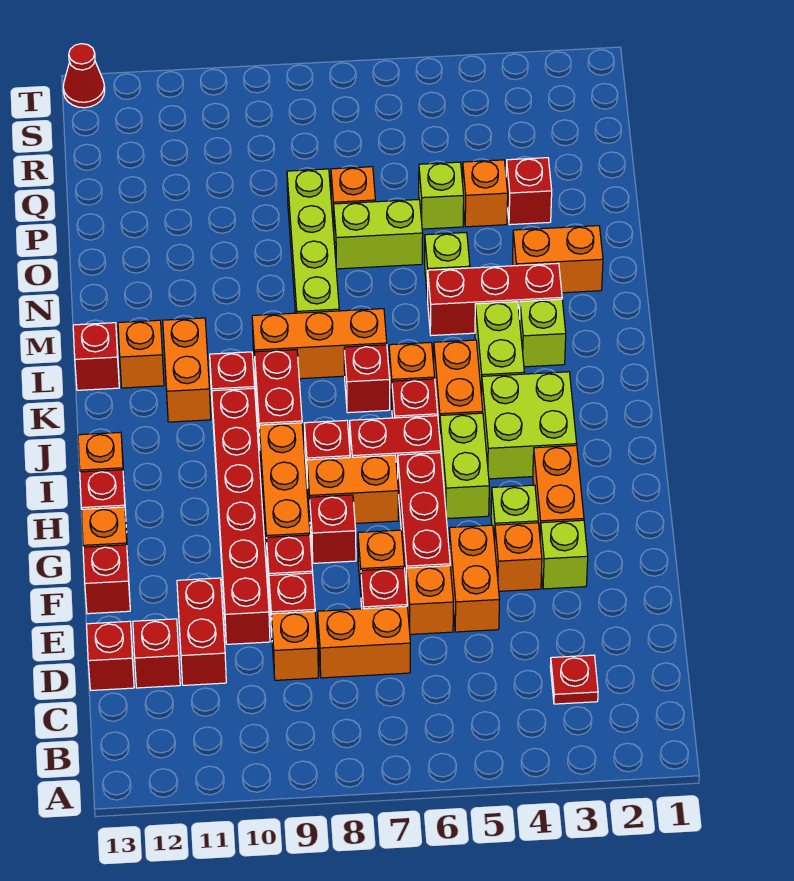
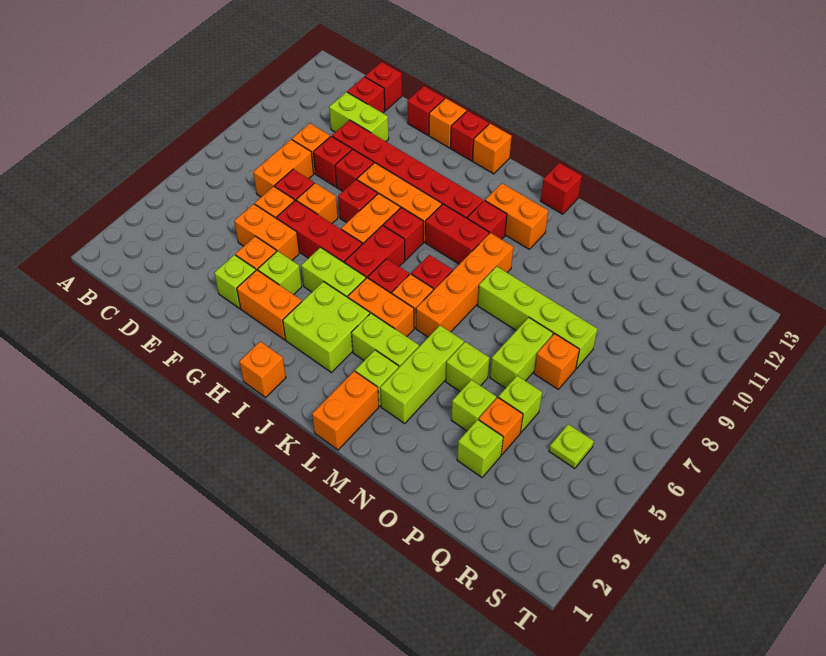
red 1x1 plate [550,655,598,704] -> none
red 1x2 brick [177,578,226,685] -> lime 1x2 brick [329,92,389,141]
orange 1x3 brick [252,309,387,379] -> orange 1x4 brick [416,233,513,337]
orange 1x1 brick [118,320,164,388] -> orange 1x1 brick moved to [239,342,286,397]
red 1x3 brick [428,263,562,336] -> lime 1x3 brick [380,325,464,423]
orange 1x2 brick [513,226,603,293] -> orange 1x2 brick moved to [312,371,379,450]
none -> lime 1x1 brick [451,380,496,431]
red 1x1 brick [506,158,552,225] -> lime 1x1 brick [457,420,503,477]
none -> lime 1x1 plate [549,424,594,469]
red 1x1 cone [63,44,105,108] -> none

